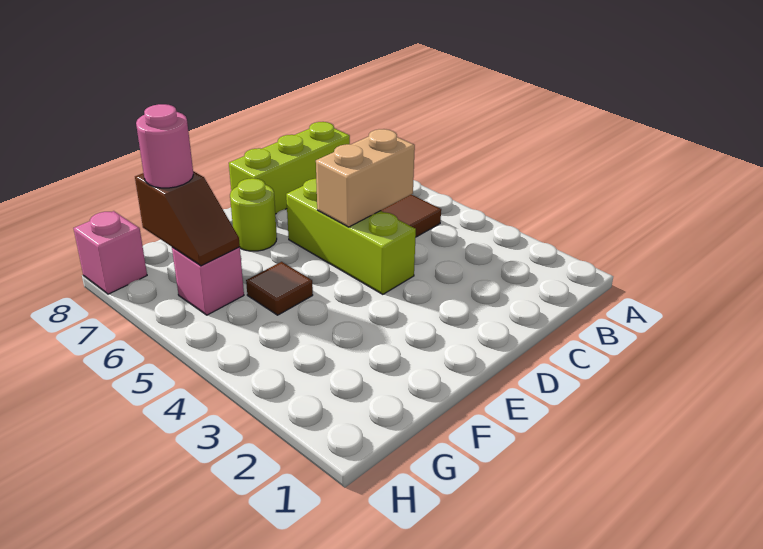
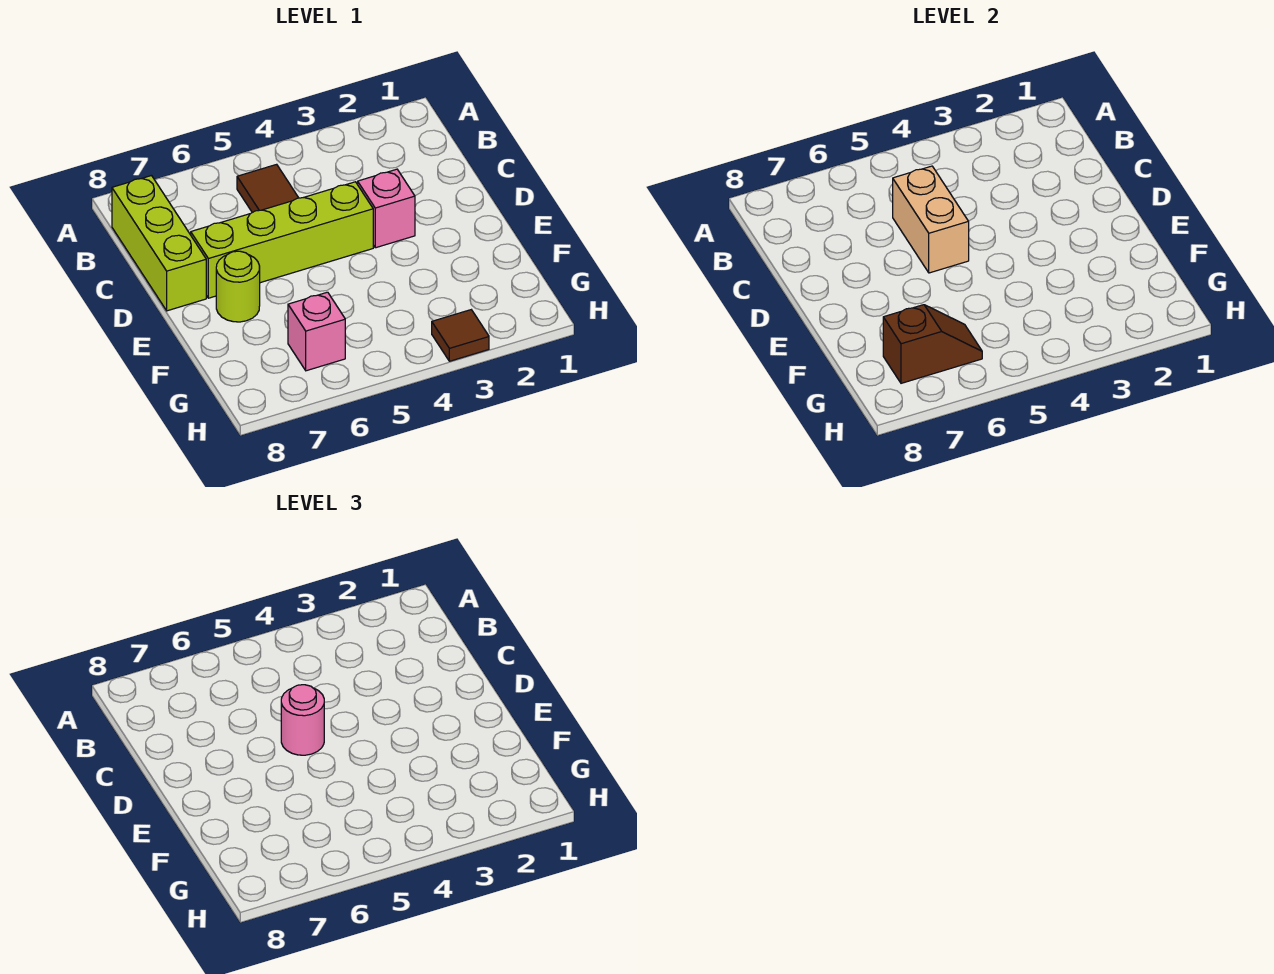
lime 1x3 brick [286,179,416,294] -> lime 1x4 brick [191,182,373,298]
brown 1x1 tile [246,262,313,315] -> brown 1x1 tile moved to [432,310,489,361]
pink 1x1 round brick [136,104,193,188] -> pink 1x1 round brick moved to [281,685,324,755]
pink 1x1 brick [74,211,147,294] -> pink 1x1 brick moved to [358,169,415,248]

